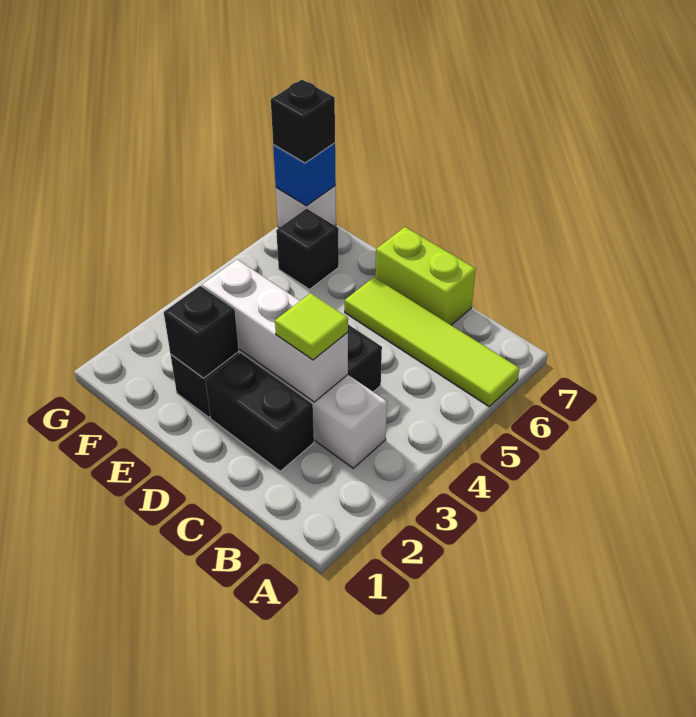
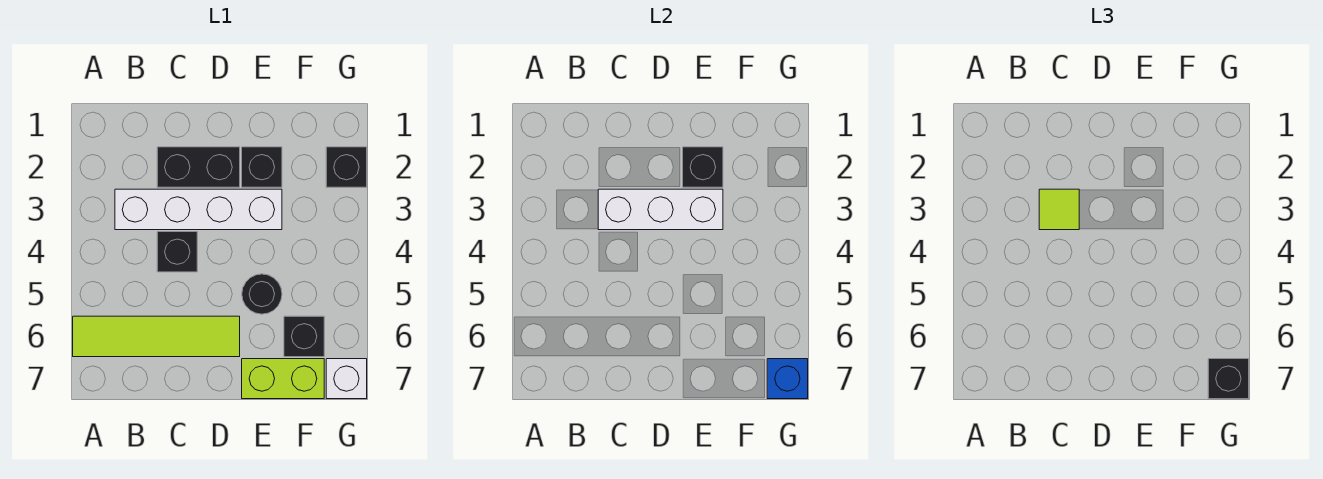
lime 1x2 brick [375,227,476,325] -> lime 1x2 brick moved to [242,359,324,399]
none -> black 1x1 round brick [242,274,282,314]
none -> black 1x1 brick [326,147,367,187]

